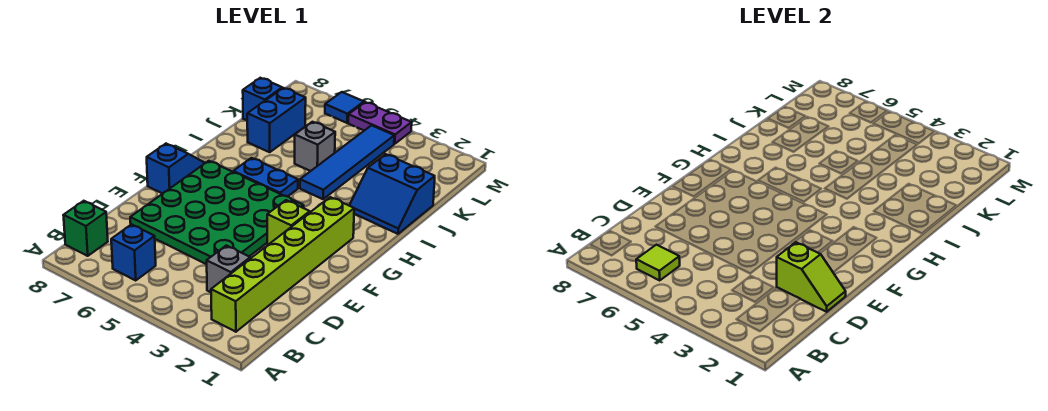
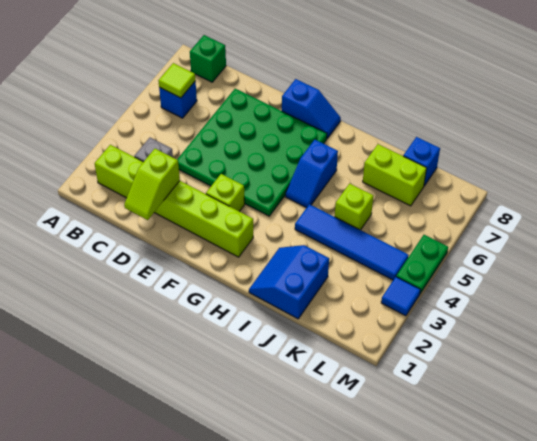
blue 1x2 plate [233,158,298,196] -> blue 1x2 slope [285,140,338,208]
grey 1x1 brick [295,122,335,171] -> lime 1x1 brick [335,184,373,230]
blue 1x2 brick [247,88,306,152] -> lime 1x2 brick [363,144,427,206]
purple 1x2 plate [348,102,412,144] -> green 1x2 plate [396,235,448,294]
blue 1x1 tile [325,92,364,123] -> blue 1x1 tile moved to [381,277,420,316]

